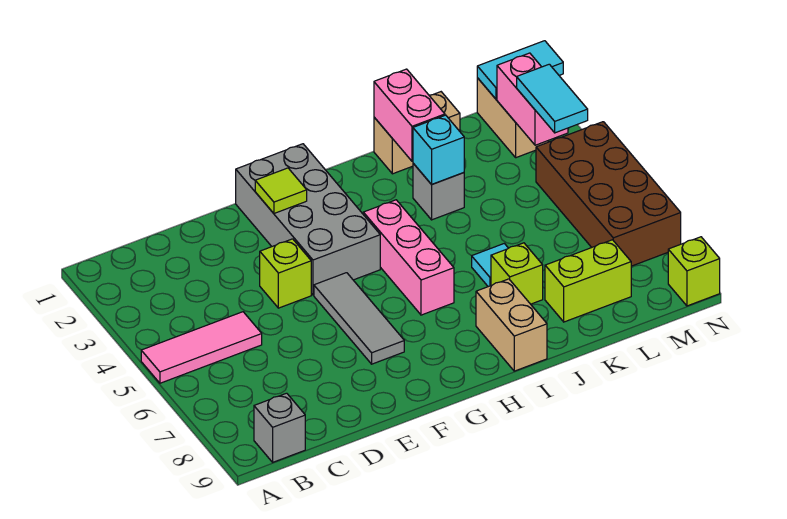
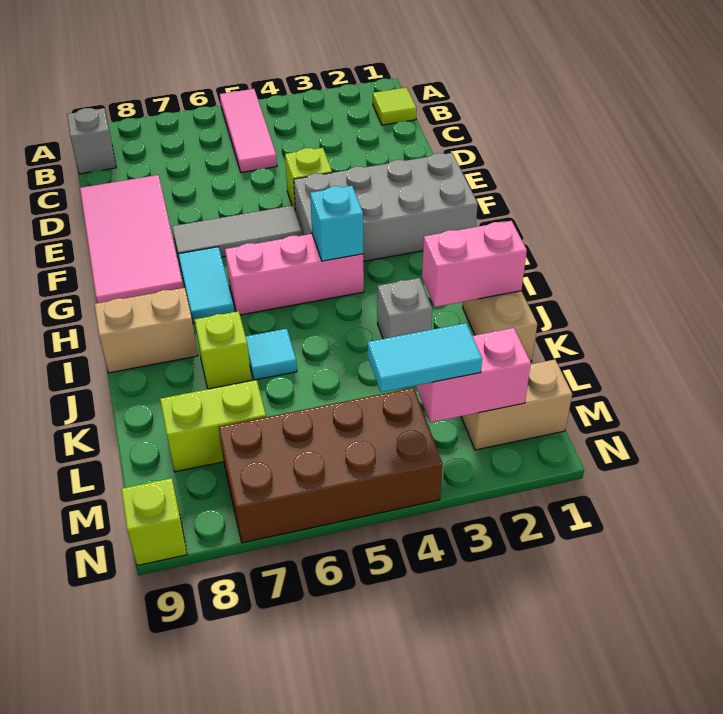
none -> pink 2x4 tile [80,175,183,303]
lime 1x1 tile [255,168,307,213] -> lime 1x1 tile moved to [373,87,417,125]
cyan 1x1 brick [413,115,464,184] -> cyan 1x1 brick moved to [310,186,363,261]
lime 1x2 brick [545,240,631,322] -> lime 1x2 brick turned to [160,380,266,472]
cyan 1x2 tile [477,41,563,99] -> cyan 1x2 tile moved to [178,247,234,324]

